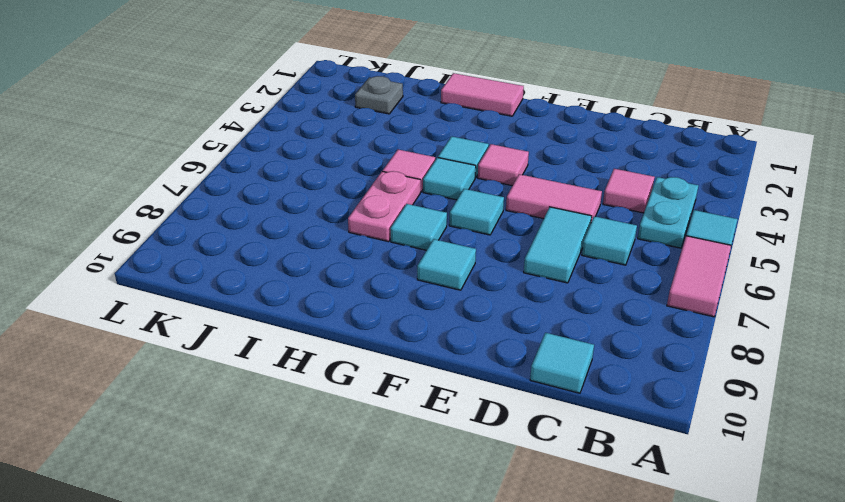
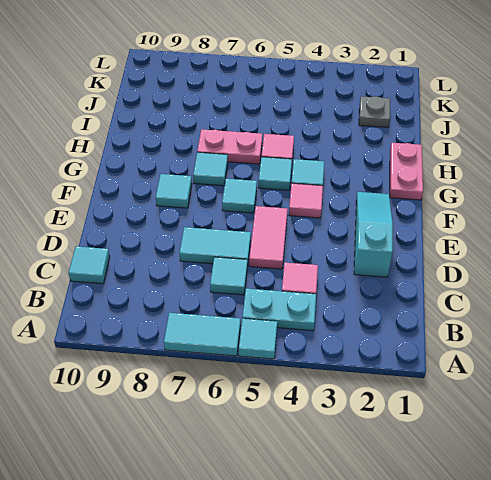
pink 1x2 tile [667,236,731,317] -> cyan 1x2 tile [164,313,241,356]
none -> cyan 1x3 slope [354,192,393,277]
pink 1x2 tile [441,73,524,116] -> pink 1x2 plate [390,143,423,200]

